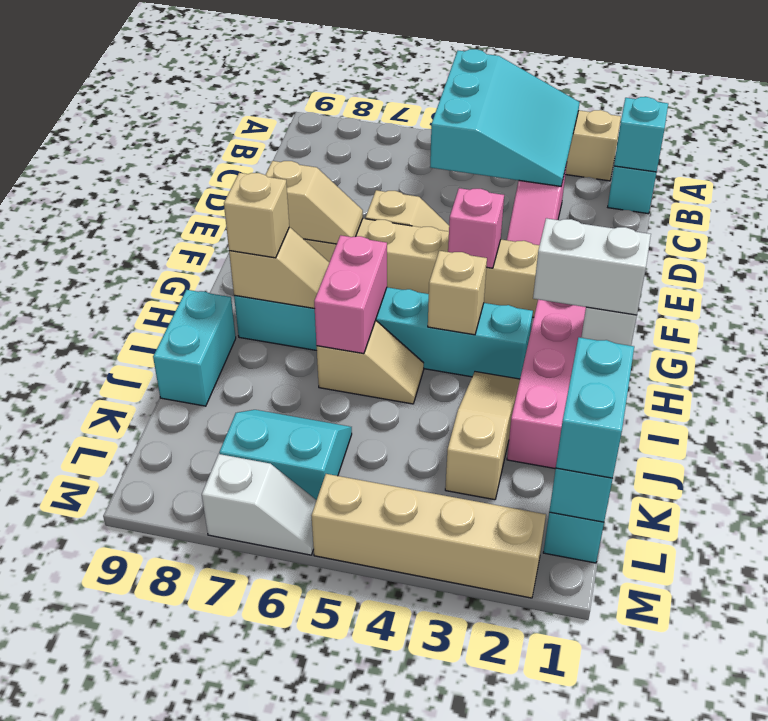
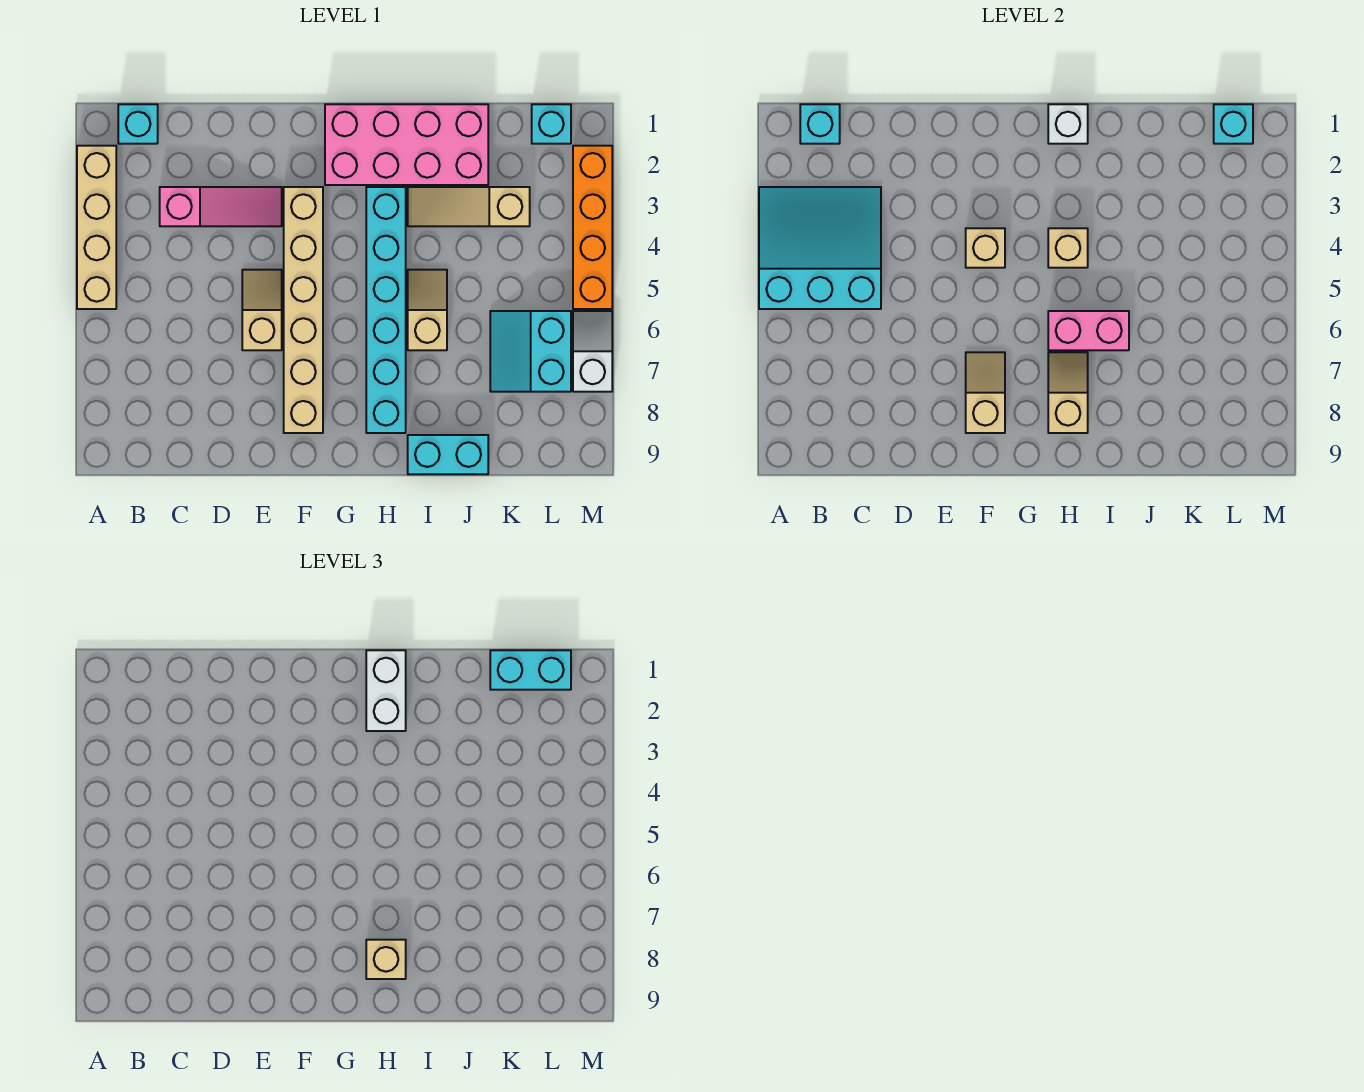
pink 1x1 brick [448,188,504,268] -> tan 1x1 brick [966,228,1005,268]
tan 1x4 brick [311,474,546,598] -> orange 1x4 brick [573,146,612,309]

